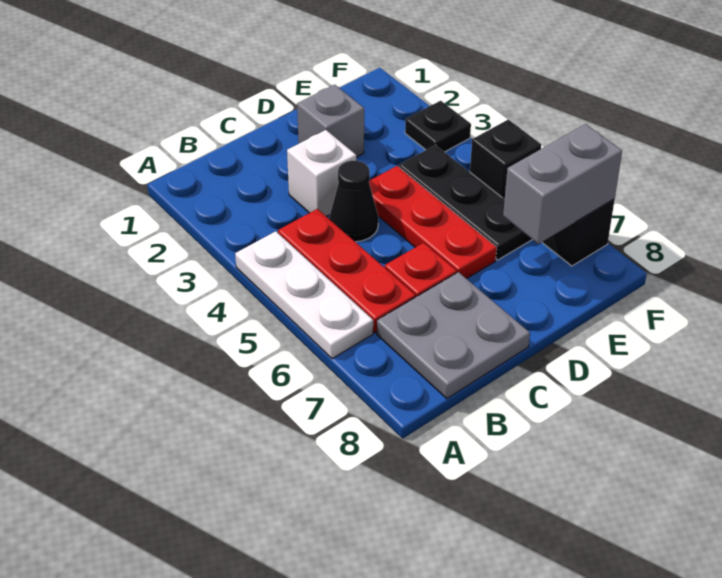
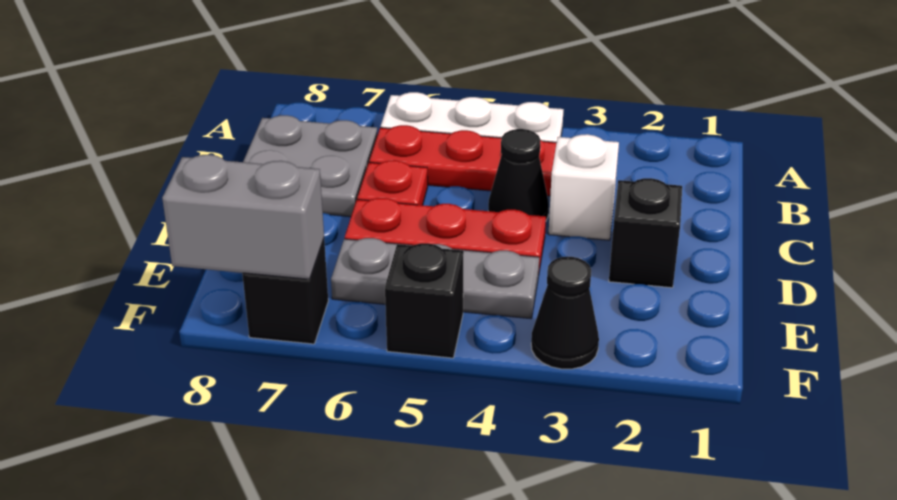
grey 1x1 brick [297,85,364,157] -> black 1x1 brick [609,178,682,288]
black 1x3 plate [399,145,532,260] -> grey 1x3 plate [331,238,539,319]
grey 1x2 brick [503,124,622,244] -> grey 1x2 brick turned to [162,155,324,279]
black 1x1 plate [405,101,471,152] -> black 1x1 cone [531,257,599,369]

